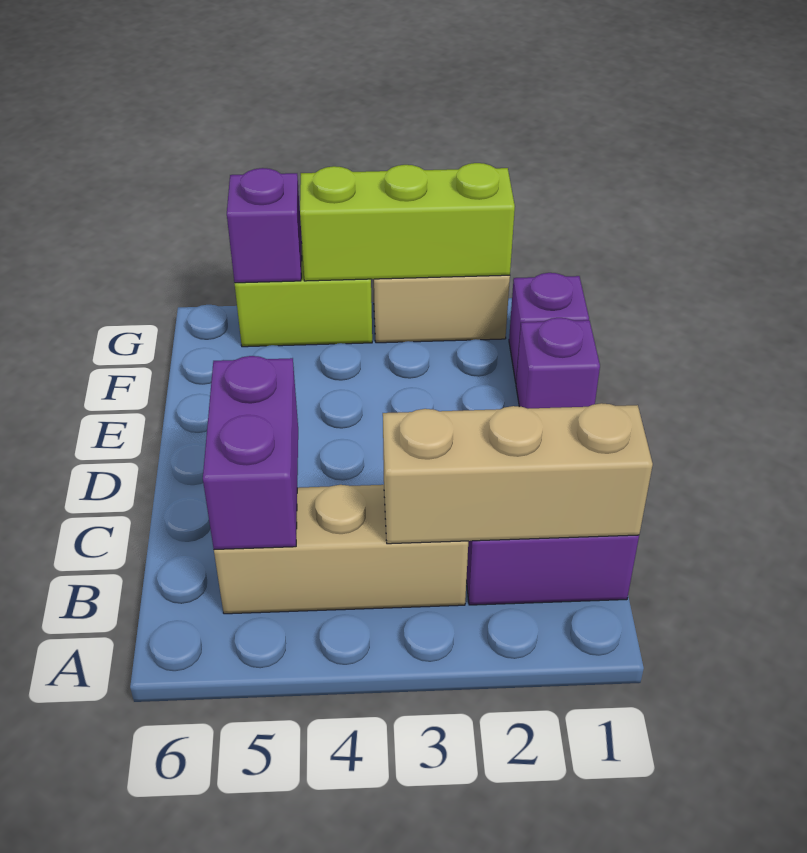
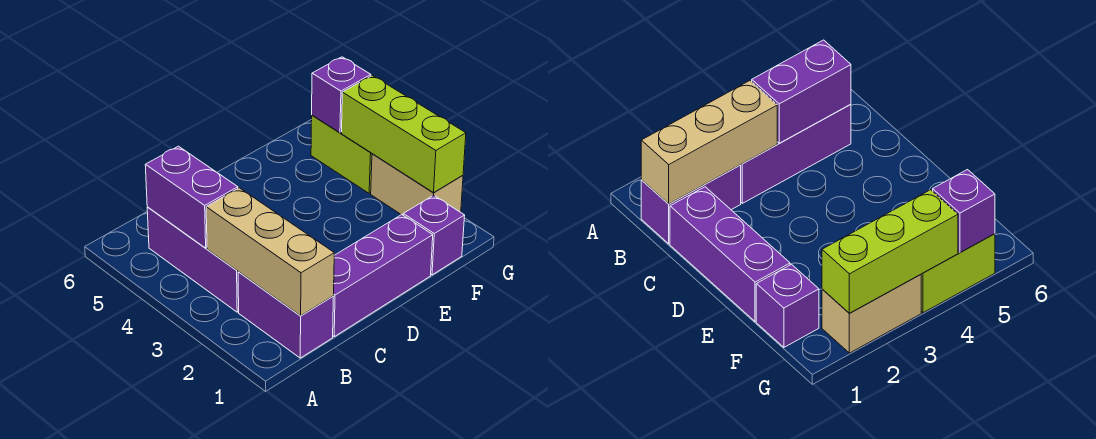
tan 1x3 brick [214,485,468,614] -> purple 1x3 brick [147,207,239,312]
purple 1x2 brick [203,356,298,549] -> purple 1x2 brick turned to [145,146,238,248]
purple 1x1 brick [516,318,600,409] -> purple 1x3 brick [333,215,433,336]

